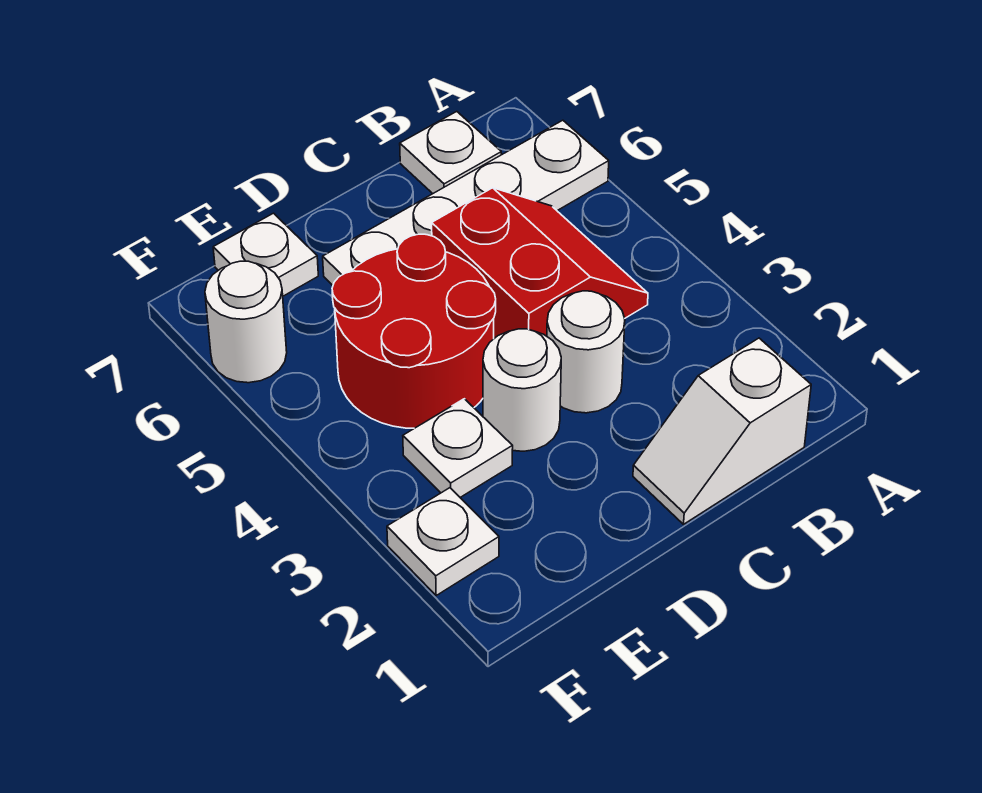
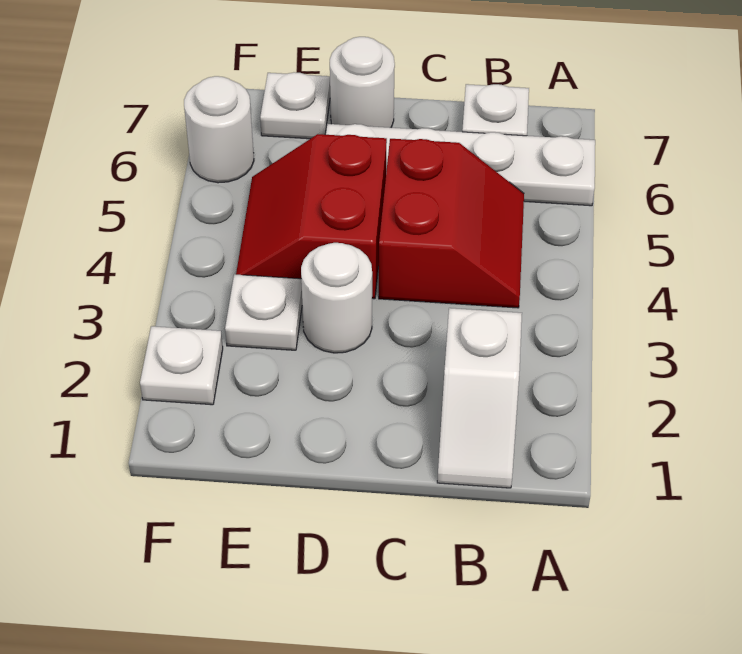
white 1x2 slope [633,338,811,524] -> white 1x2 slope turned to [437,308,522,488]
white 1x1 round brick [547,291,625,413] -> white 1x1 round brick moved to [330,37,395,128]
red 2x2 round brick [332,234,496,428] -> red 2x2 slope [236,134,387,299]

